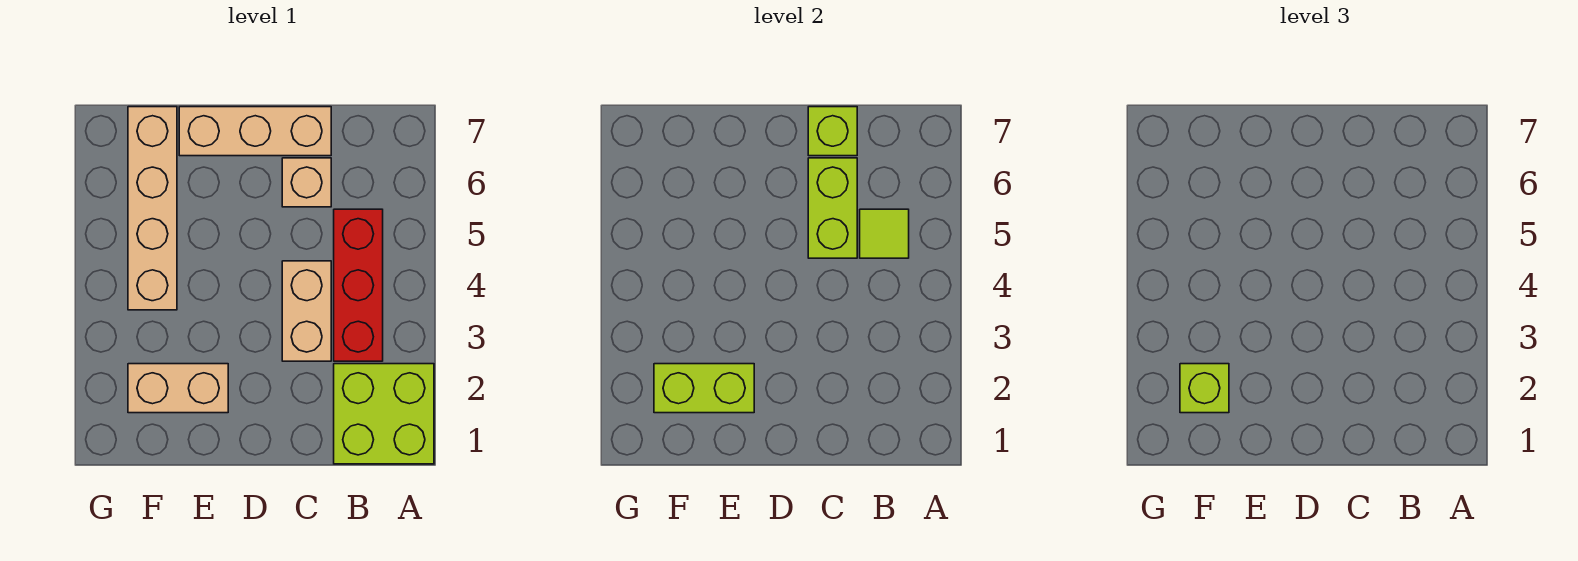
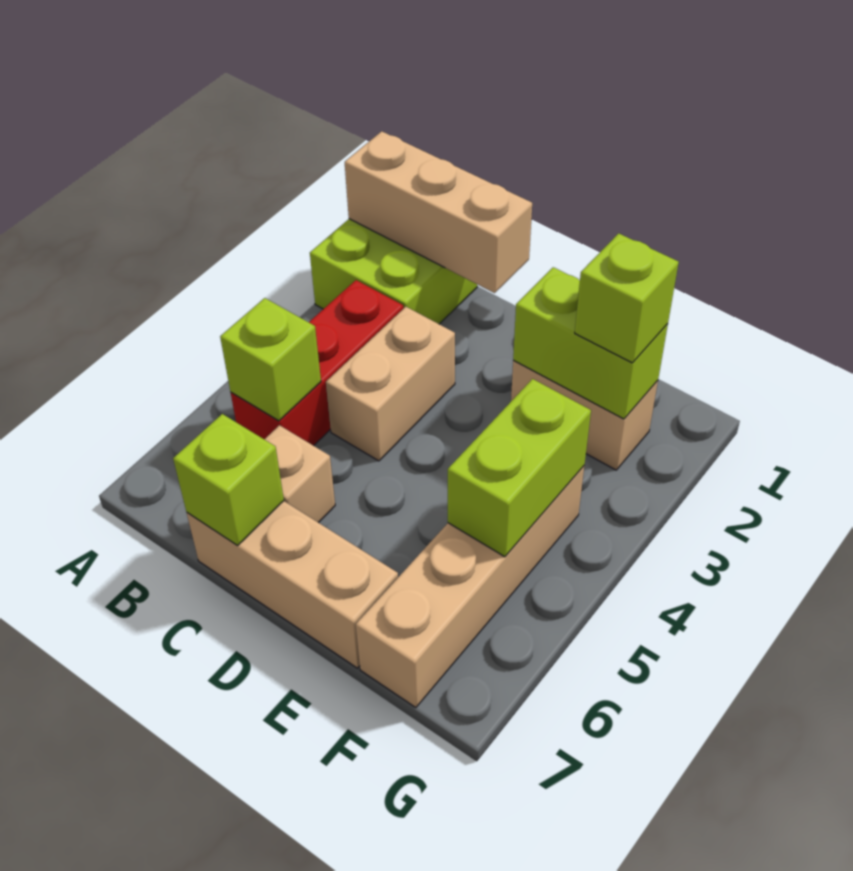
none -> tan 1x3 brick [345,131,532,293]
lime 1x1 tile [860,209,909,258] -> lime 1x1 brick [220,298,321,421]
lime 1x2 brick [808,158,857,258] -> lime 1x2 brick moved to [448,379,591,557]

